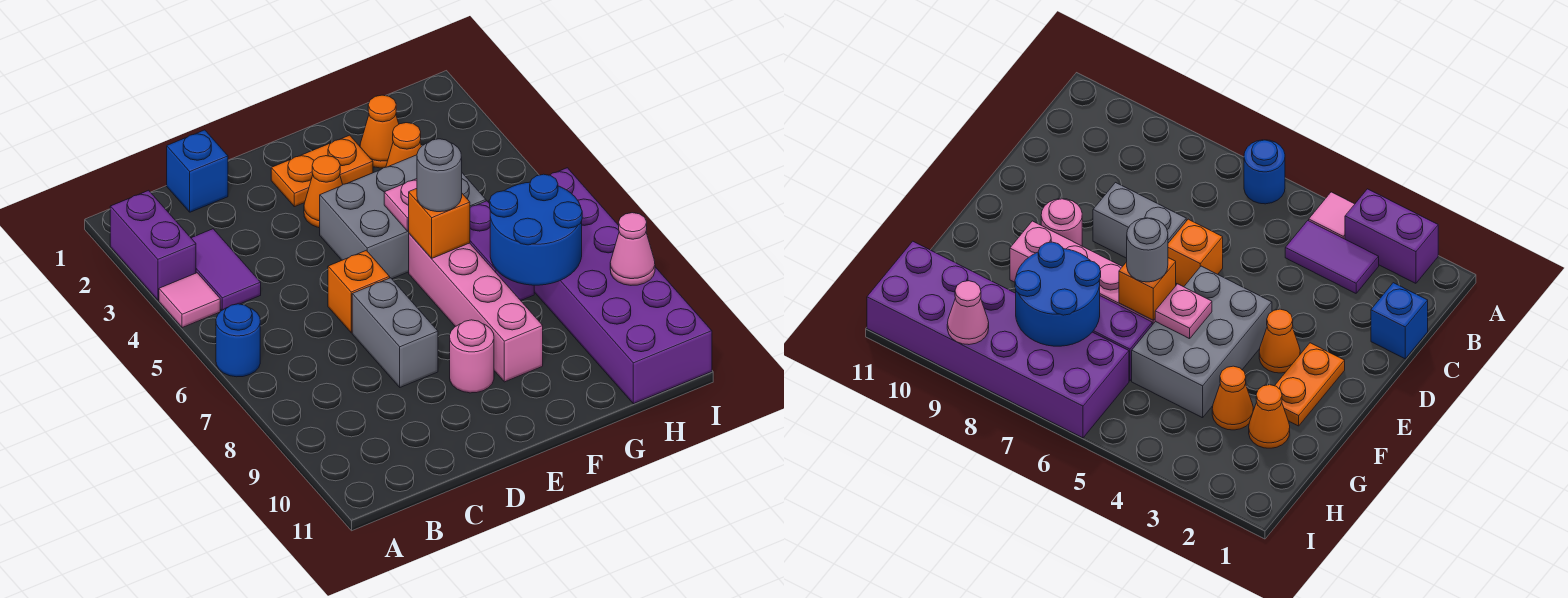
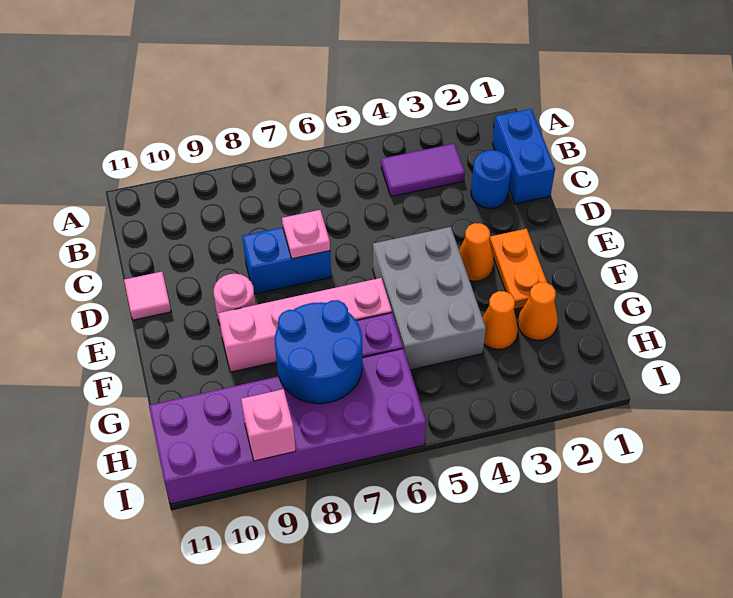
purple 1x2 brick [110,190,196,300] -> none
pink 1x1 tile [159,273,220,328] -> pink 1x1 tile moved to [124,272,171,320]
blue 1x1 round brick [216,304,260,377] -> blue 1x1 round brick moved to [471,150,512,209]
blue 1x1 brick [167,130,228,212] -> blue 1x2 brick [493,109,555,204]
orange 1x1 brick [328,250,390,333] -> none
grey 1x2 brick [352,278,438,387] -> blue 1x2 brick [242,227,331,294]
pink 1x1 plate [384,179,417,231] -> pink 1x1 plate moved to [282,210,330,259]
orange 1x1 brick [409,189,470,258] -> none
grey 1x1 round brick [417,139,462,212] -> none
pink 1x1 cone [610,213,655,285] -> pink 1x1 brick [241,389,296,461]

